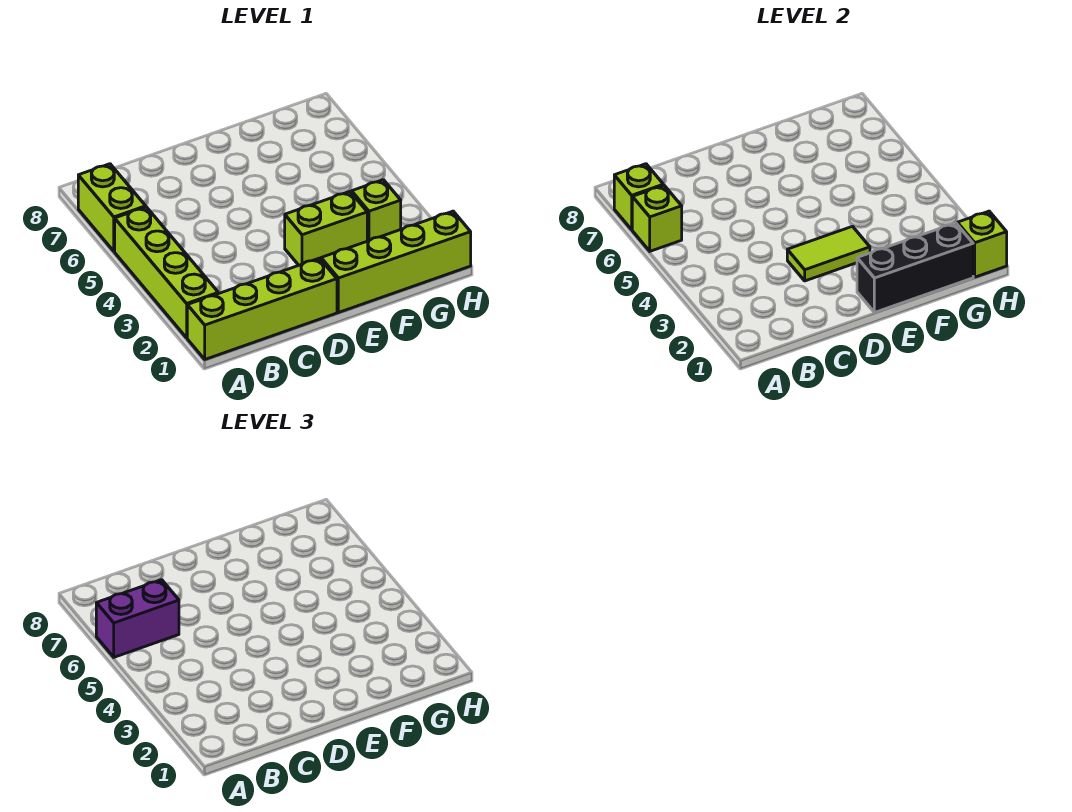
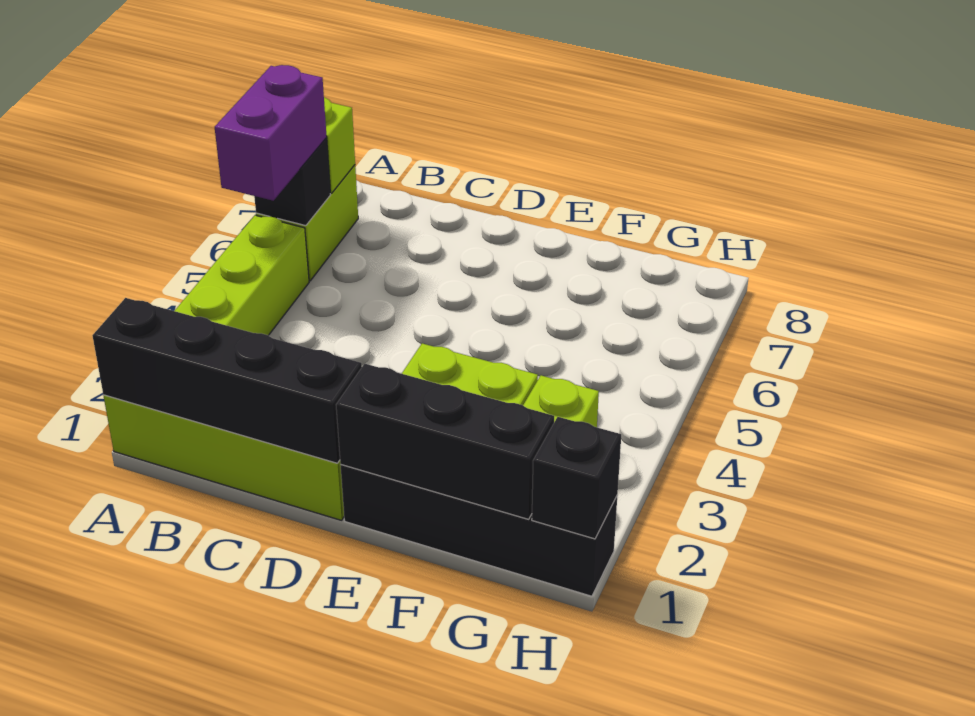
none -> black 1x4 brick [92,298,362,463]
lime 1x1 brick [632,185,682,251] -> black 1x1 brick [254,138,331,226]
purple 1x2 brick [96,580,179,657] -> purple 1x2 brick turned to [215,65,327,201]
lime 1x2 tile [787,227,870,281] -> none
lime 1x4 brick [321,211,471,313] -> black 1x4 brick [341,465,617,596]
lime 1x1 brick [957,211,1007,277] -> black 1x1 brick [532,417,621,539]

